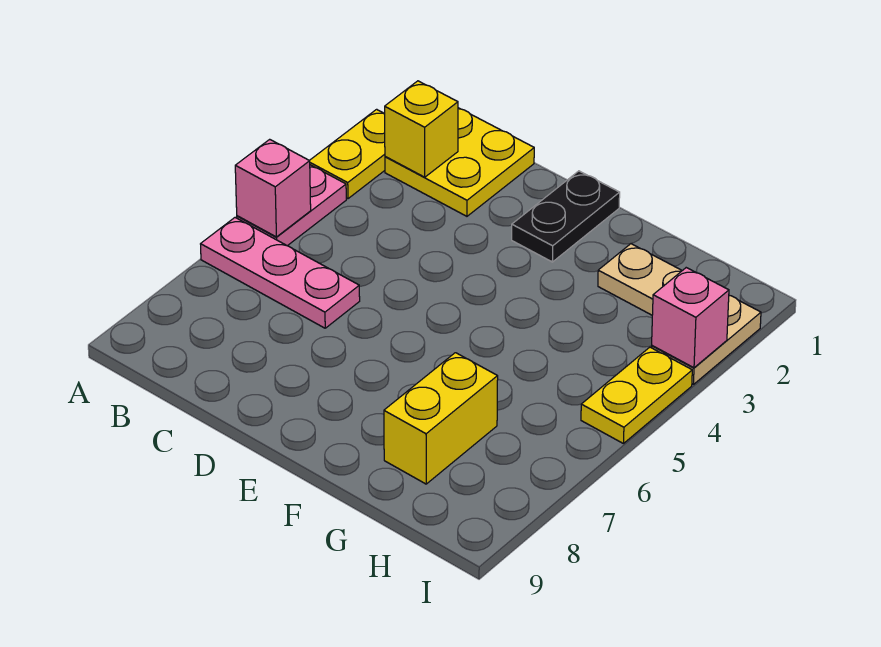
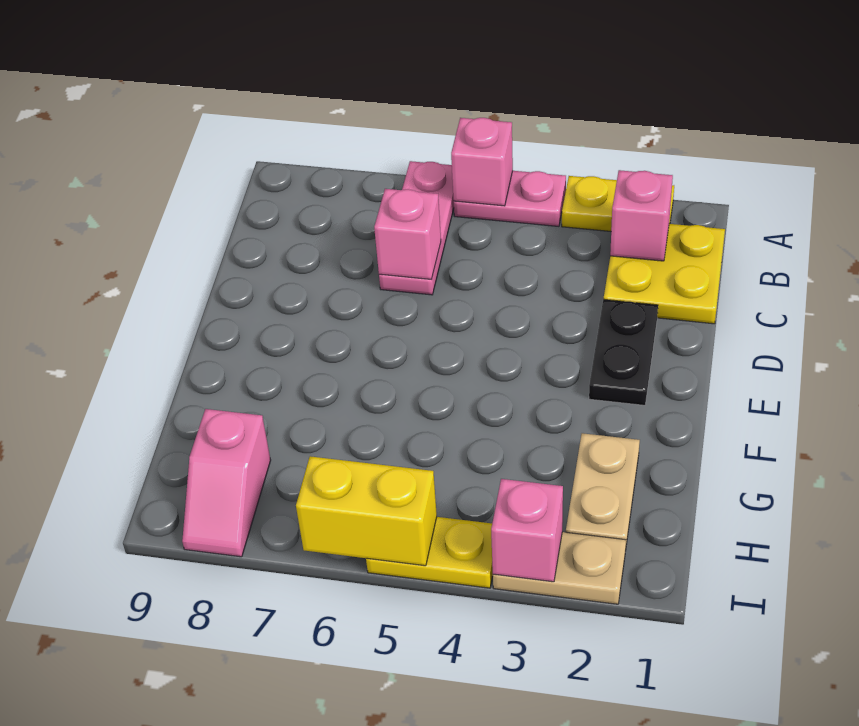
yellow 1x1 brick [385,81,458,177] -> pink 1x1 brick [610,170,673,261]
none -> pink 1x1 brick [374,189,441,280]
black 1x2 plate [512,171,620,262] -> black 1x2 plate turned to [589,299,658,405]
yellow 1x2 brick [384,353,498,484] -> yellow 1x2 brick moved to [296,456,437,566]
none -> pink 1x2 slope [182,409,271,557]

